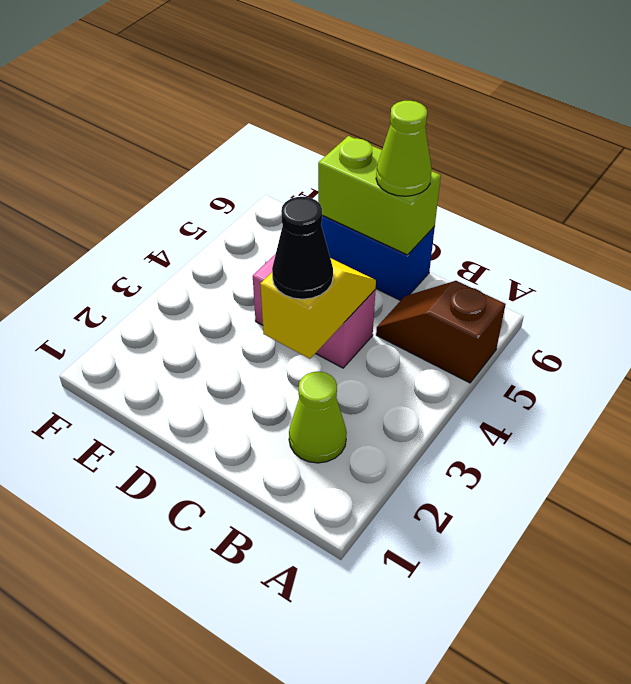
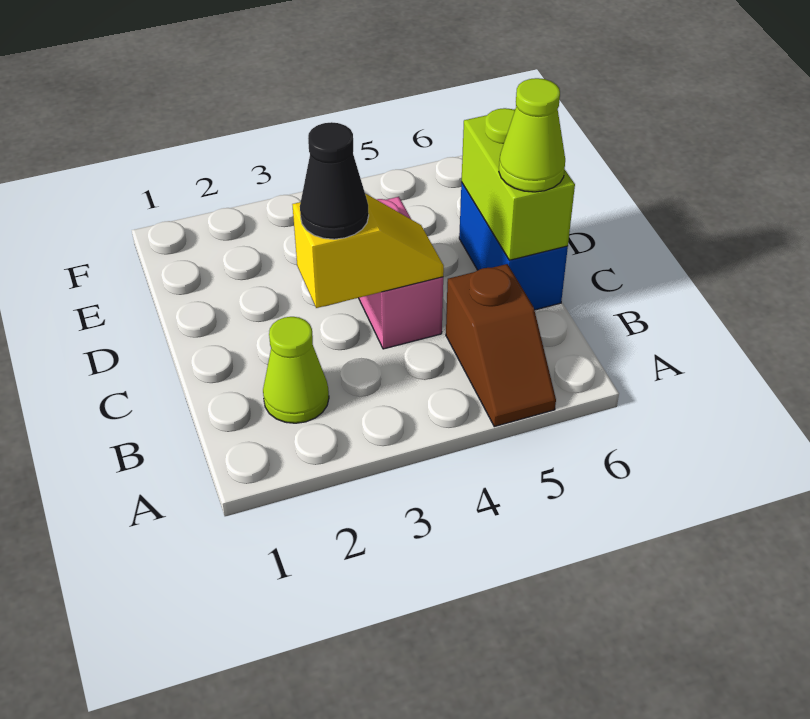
brown 1x2 slope [376,281,506,383] -> brown 1x2 slope turned to [446,264,556,427]

